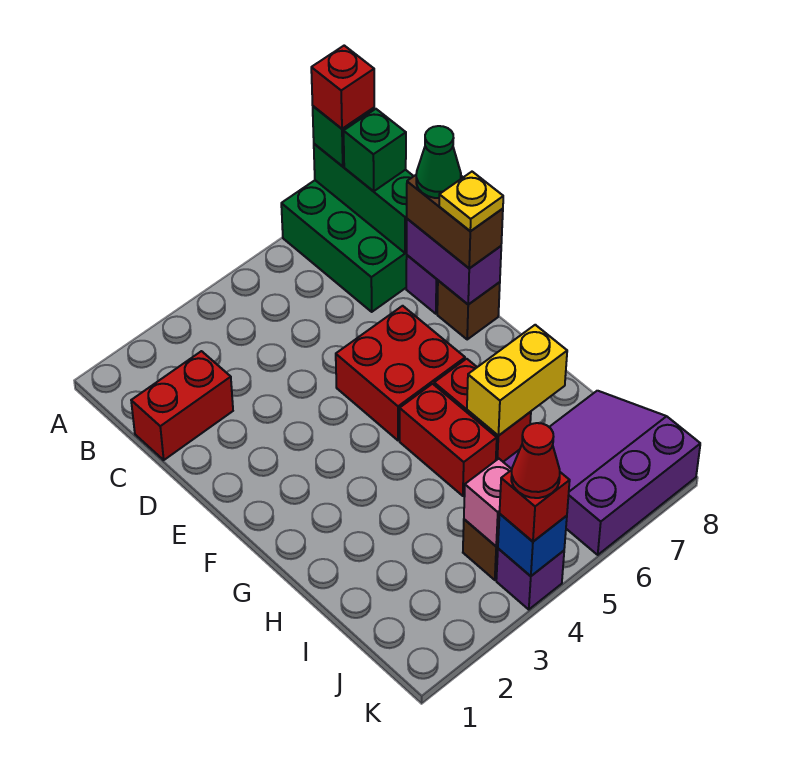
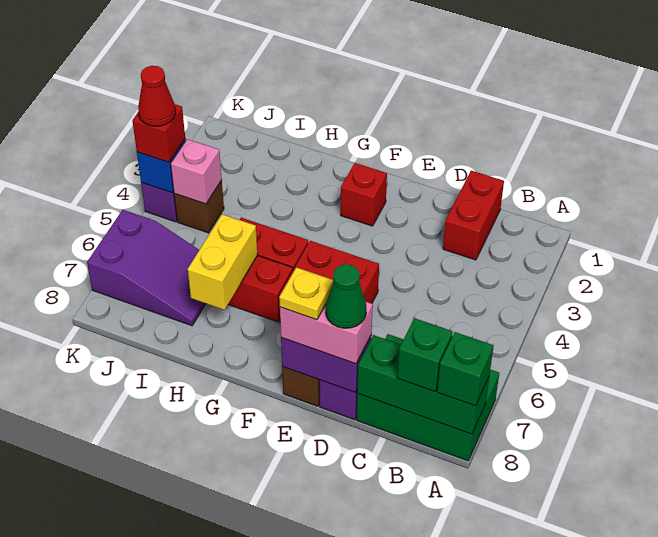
red 1x1 brick [311,46,374,129] -> red 1x1 brick moved to [341,163,387,226]
brown 1x2 brick [407,175,503,268] -> pink 1x2 brick [280,302,373,364]
purple 3x3 slope [504,391,700,555] -> purple 2x3 slope [87,210,206,326]

